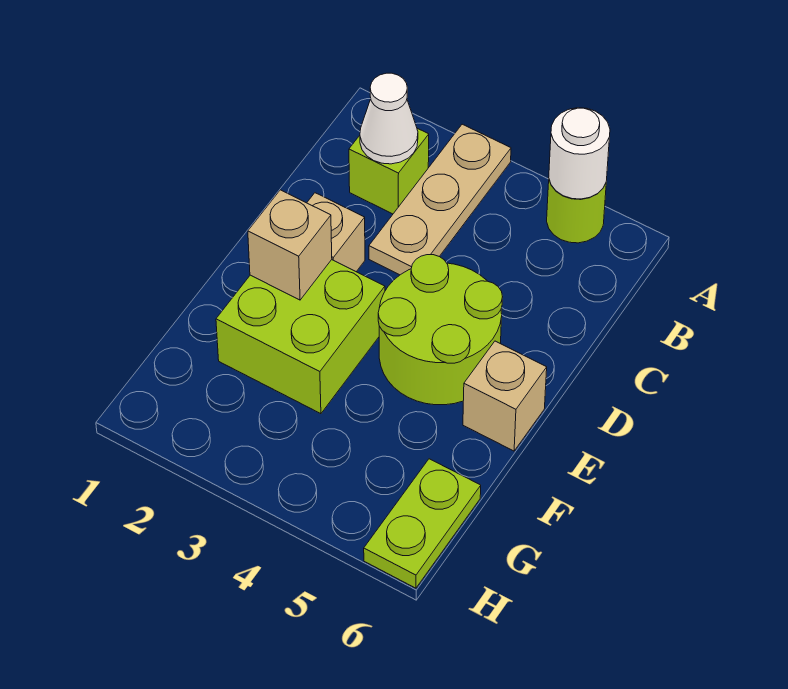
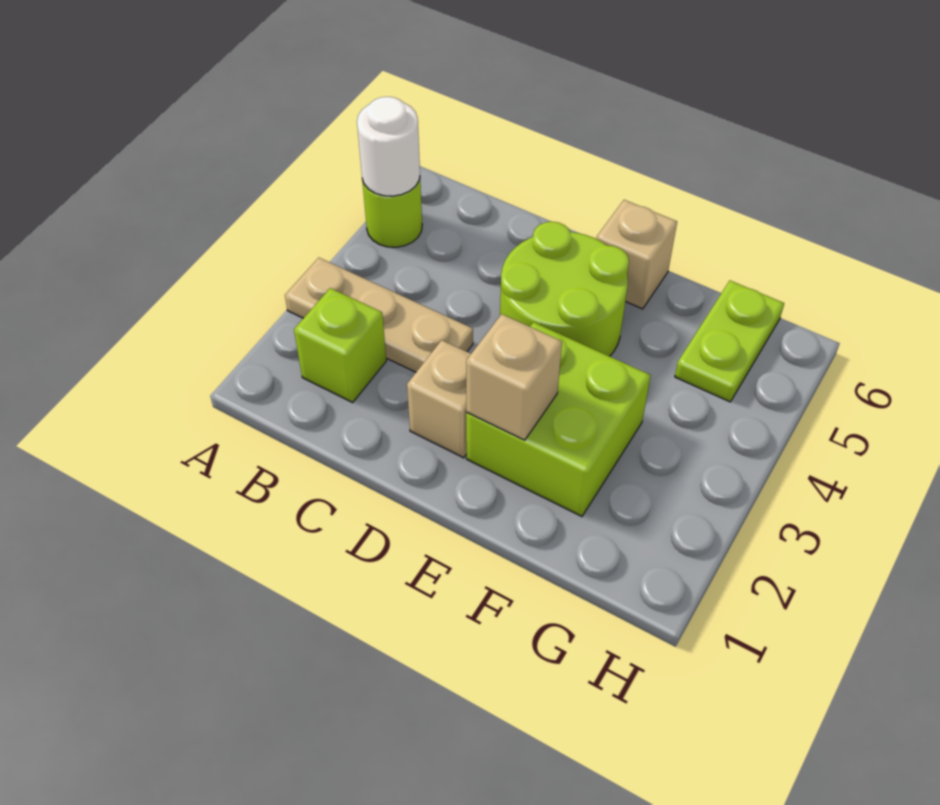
white 1x1 cone [360,73,418,164] -> none
lime 1x2 plate [364,459,481,588] -> lime 1x2 plate turned to [675,281,784,402]

